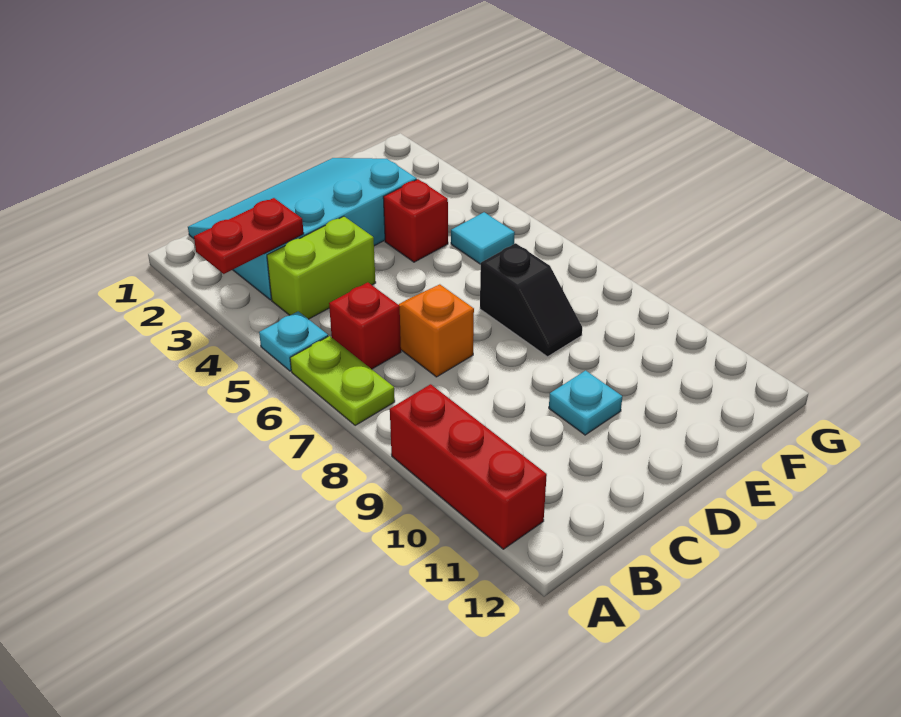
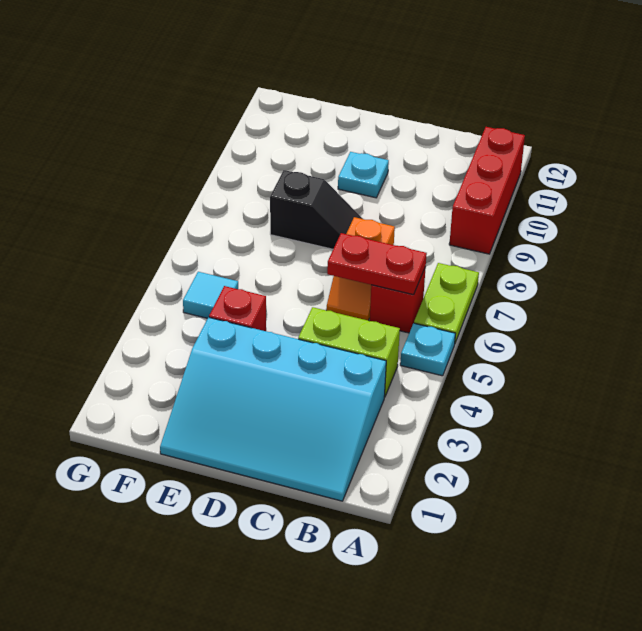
red 1x2 plate [194,198,304,274] -> red 1x2 plate moved to [327,233,427,295]
black 1x2 slope [480,243,582,357] -> black 1x2 slope turned to [270,170,363,249]

